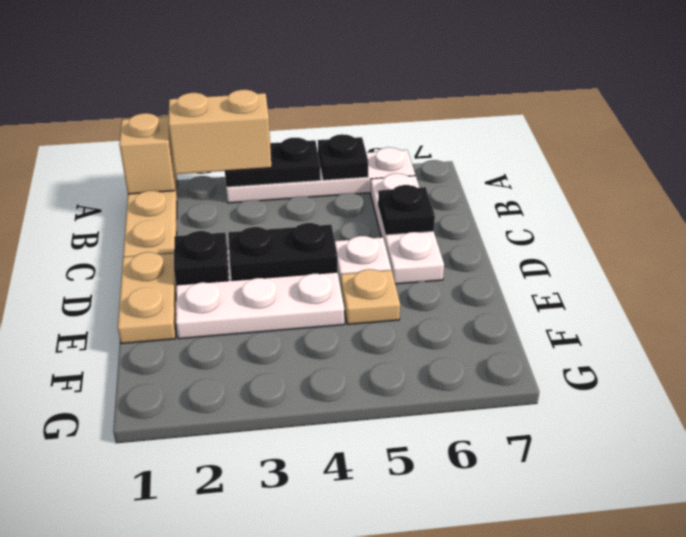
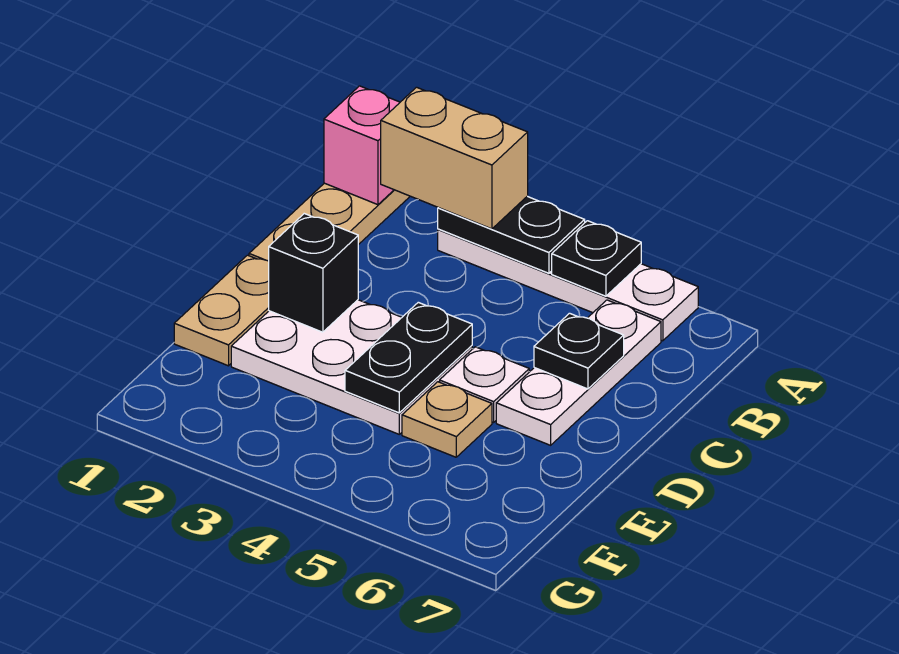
tan 1x1 brick [119,113,175,194] -> pink 1x1 brick [324,86,400,205]
black 1x1 plate [174,231,229,285] -> black 1x1 brick [269,214,358,332]
black 1x2 plate [228,223,338,281] -> black 1x2 plate turned to [345,302,472,413]

